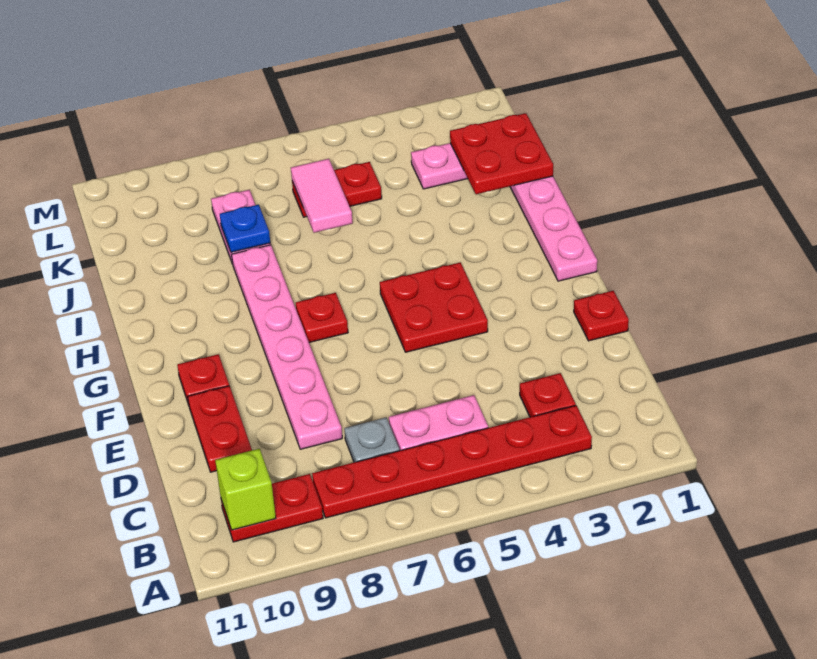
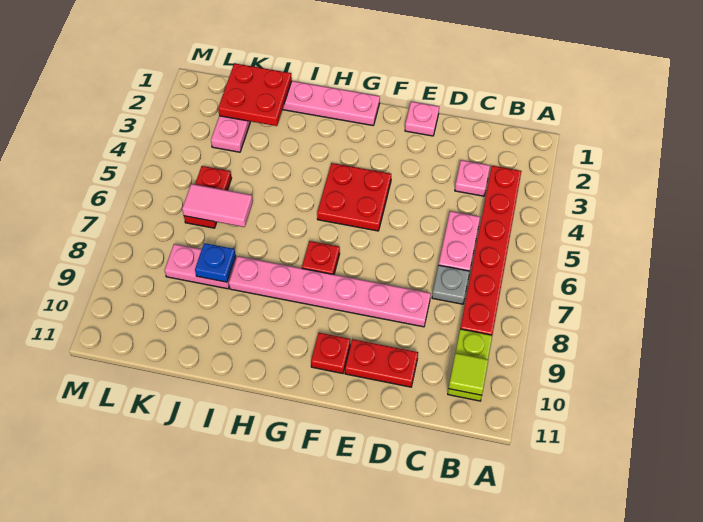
red 1x2 plate [221,474,323,542] -> lime 1x2 plate [448,329,492,401]
lime 1x1 brick [215,449,276,530] -> lime 1x1 tile [449,353,489,395]
red 1x1 plate [520,373,576,417] -> pink 1x1 plate [455,160,490,196]
red 1x1 plate [574,291,629,341] -> pink 1x1 plate [405,102,439,136]

